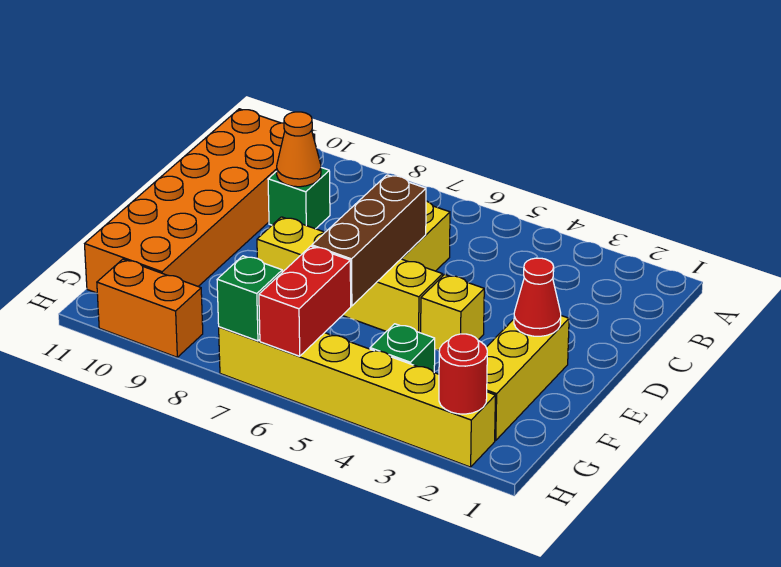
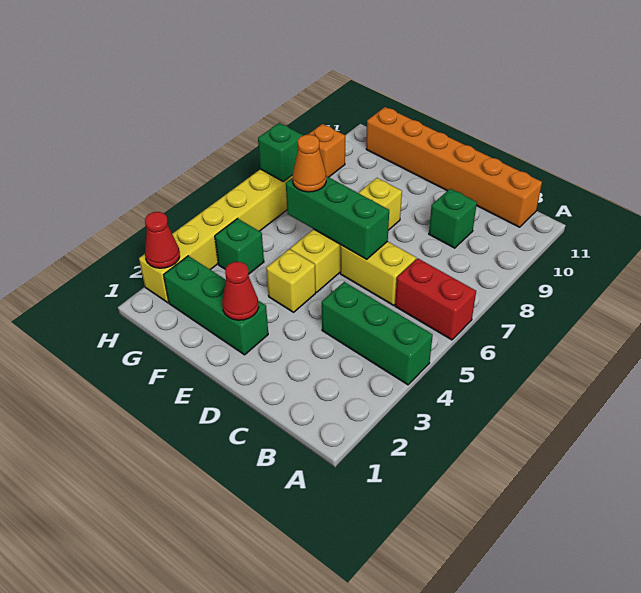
none -> green 1x3 brick [322,282,433,385]
orange 2x6 brick [85,109,315,293] -> orange 1x6 brick [366,107,542,227]
orange 1x1 cone [277,112,321,187] -> orange 1x1 cone moved to [293,135,326,192]
brown 1x3 brick [312,175,426,306] -> green 1x3 brick [286,176,389,259]
yellow 1x3 brick [486,316,569,440] -> green 1x3 brick [164,256,268,355]
red 1x2 brick [259,246,351,356] -> red 1x2 brick moved to [395,258,476,340]
red 1x1 round brick [439,334,487,414] -> red 1x1 cone [145,212,180,268]
orange 1x2 brick [97,259,203,357] -> orange 1x1 brick [308,124,345,177]

